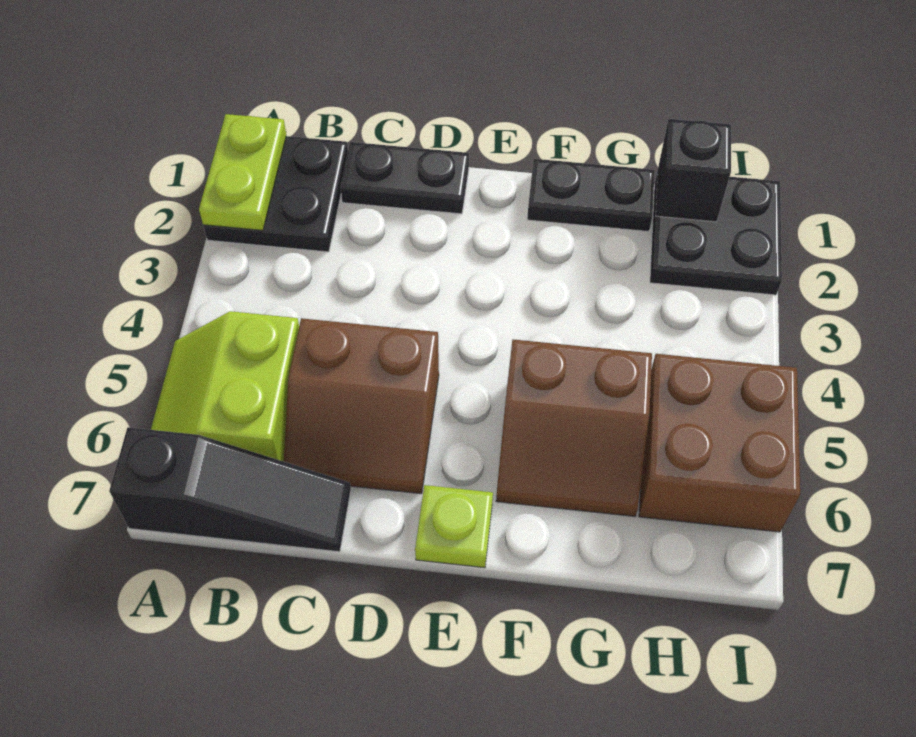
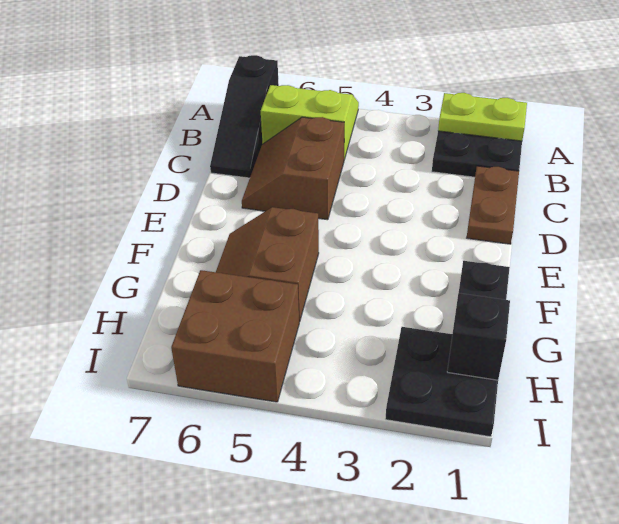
black 1x2 plate [340,142,469,214] -> brown 1x2 plate [467,166,519,244]
lime 1x1 plate [415,485,493,568] -> none

